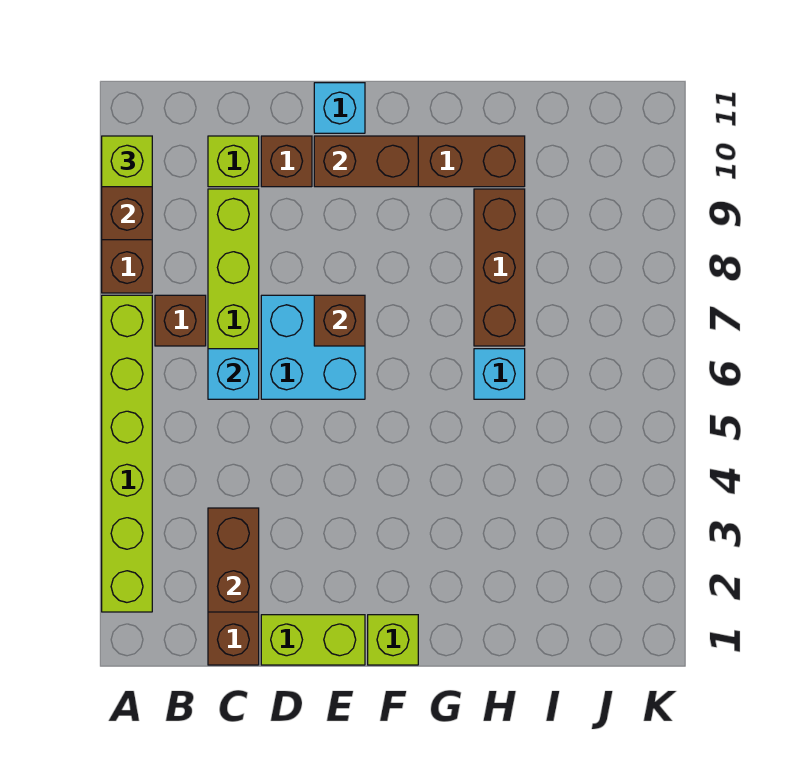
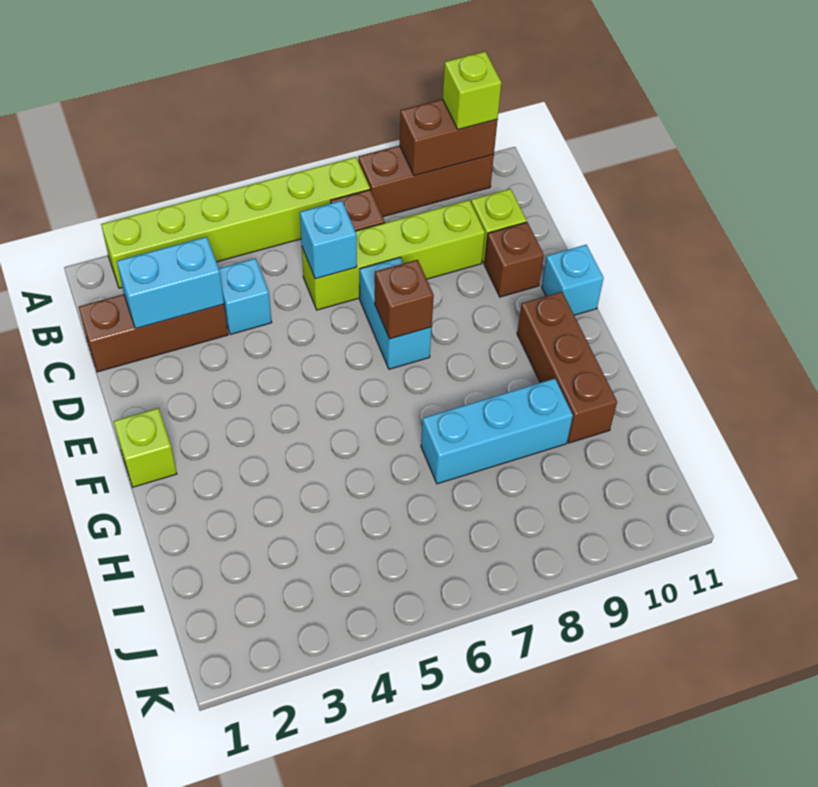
brown 1x2 brick [208,508,259,612] -> cyan 1x2 brick [117,237,224,329]
lime 1x2 brick [261,615,365,665] -> none
cyan 2x2 brick [261,295,365,399] -> cyan 1x2 brick [360,257,432,369]
brown 1x2 brick [314,136,418,187] -> none
cyan 1x1 brick [474,349,525,399] -> cyan 1x1 brick moved to [219,258,272,334]
brown 1x3 brick [474,189,525,346] -> cyan 1x3 brick [421,378,573,484]

